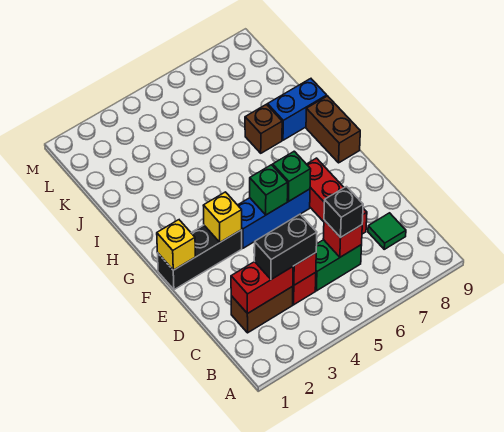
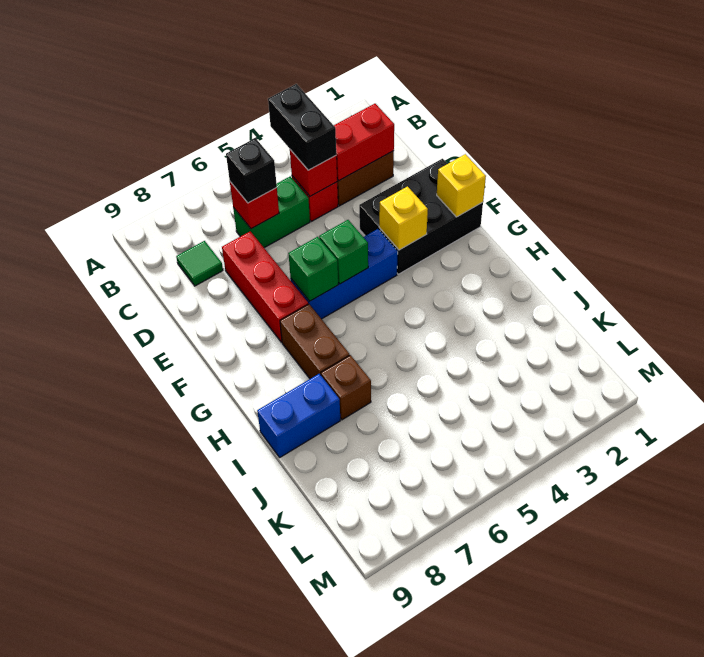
black 1x2 brick [254,214,317,279] -> black 1x2 brick turned to [268,84,336,170]
black 1x3 brick [158,225,242,290] -> black 2x3 brick [359,159,483,274]
brown 1x2 brick [306,96,360,163] -> brown 1x2 brick moved to [280,304,350,379]

